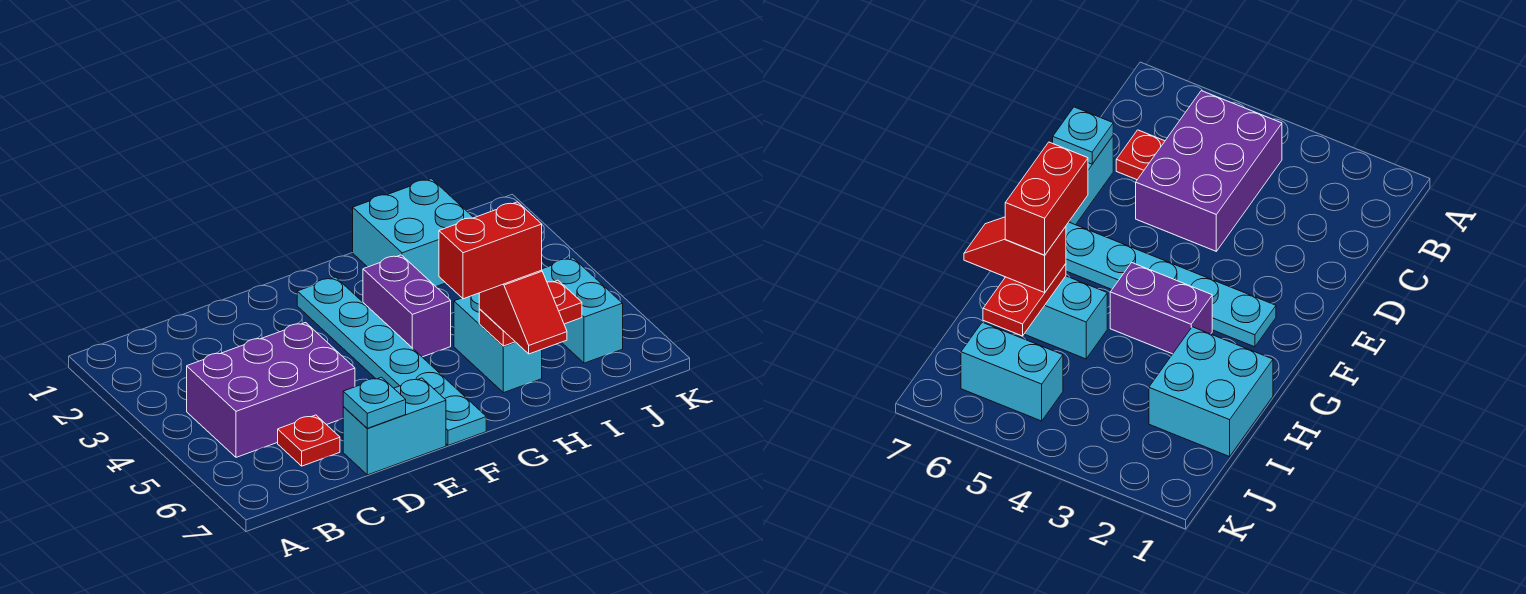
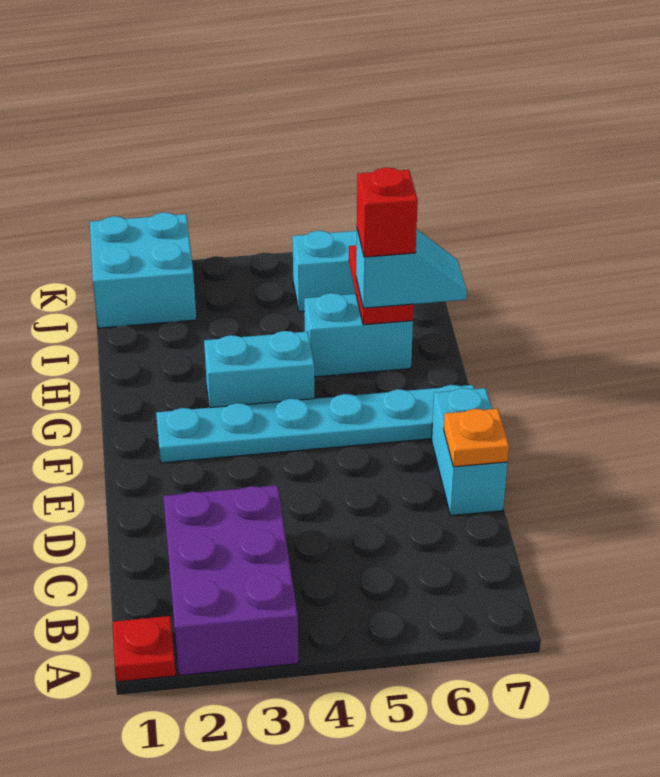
purple 2x3 brick [187,323,355,457] -> purple 2x3 brick moved to [163,485,299,676]
red 1x1 plate [278,415,340,466] -> red 1x1 plate moved to [113,616,176,682]
cyan 1x1 plate [343,377,406,428] -> orange 1x1 plate [444,409,509,467]
purple 1x2 brick [363,255,451,357] -> cyan 1x2 brick [204,331,314,408]
red 1x2 brick [439,202,542,299] -> red 1x1 brick [357,167,418,257]
cyan 2x2 brick [353,179,474,286] -> cyan 2x2 brick moved to [90,213,196,328]
red 1x2 slope [479,270,567,354] -> cyan 1x2 slope [356,229,467,308]

